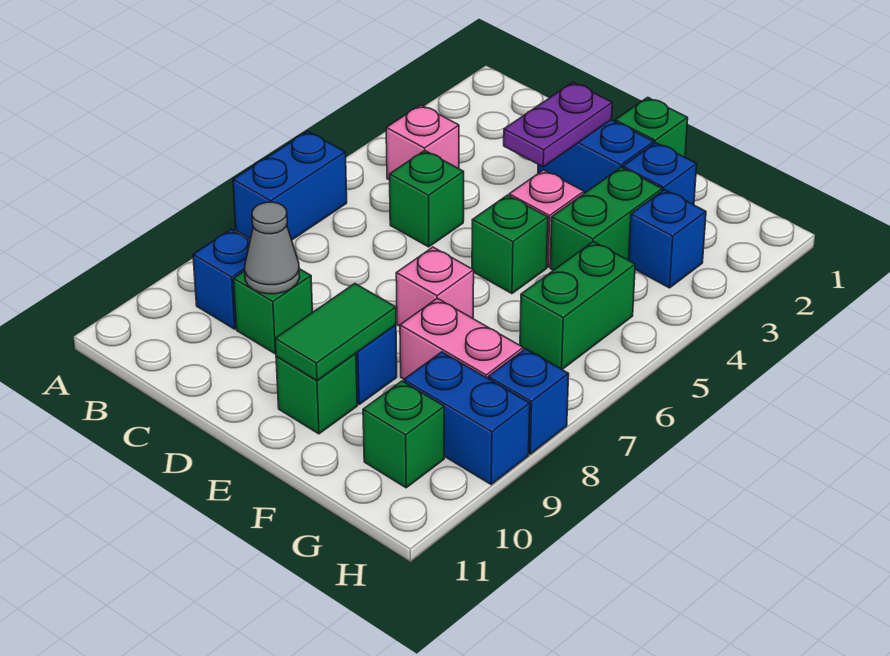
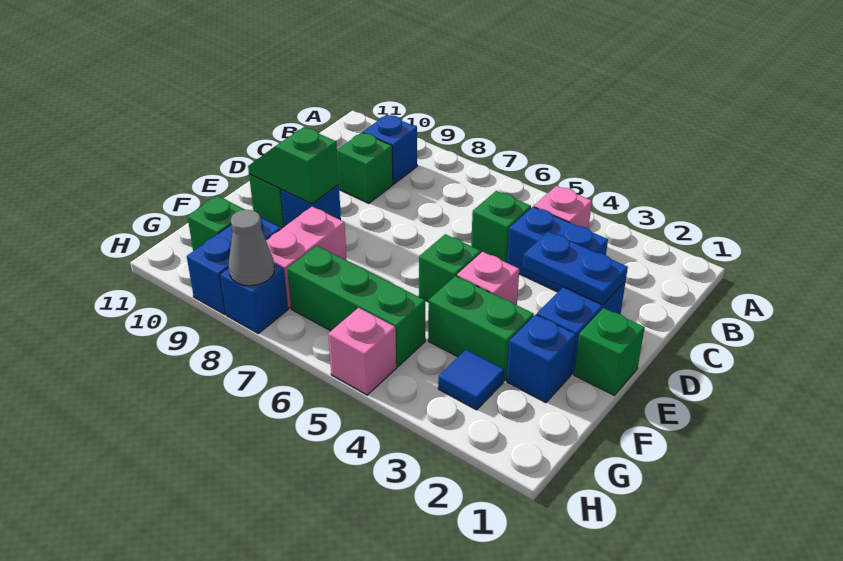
blue 1x2 brick [233,131,347,240] -> blue 1x2 brick moved to [507,207,608,292]
grey 1x1 cone [245,202,300,294] -> grey 1x1 cone moved to [229,210,274,286]
purple 1x2 plate [504,82,612,167] -> blue 1x2 plate [523,231,628,305]
pink 1x1 brick [396,247,474,326] -> pink 1x1 brick moved to [328,308,396,395]
green 1x2 tile [275,284,396,380] -> green 1x2 slope [248,127,339,204]
blue 1x1 brick [629,190,706,288] -> blue 1x1 tile [438,350,504,410]
green 1x2 brick [520,241,635,369] -> green 1x3 brick [287,246,425,367]

